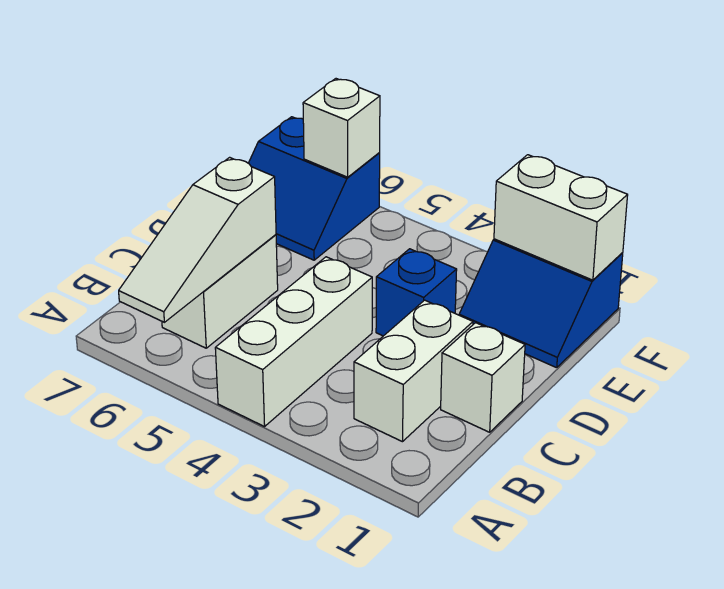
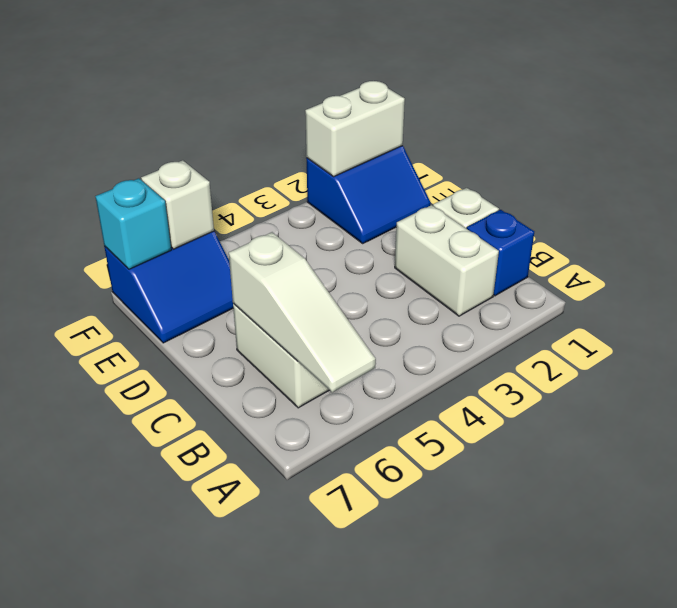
white 1x3 brick [215,257,372,427] -> none
blue 1x1 brick [376,249,457,336] -> blue 1x1 brick moved to [467,210,534,296]
none -> cyan 1x1 brick [95,178,171,269]

